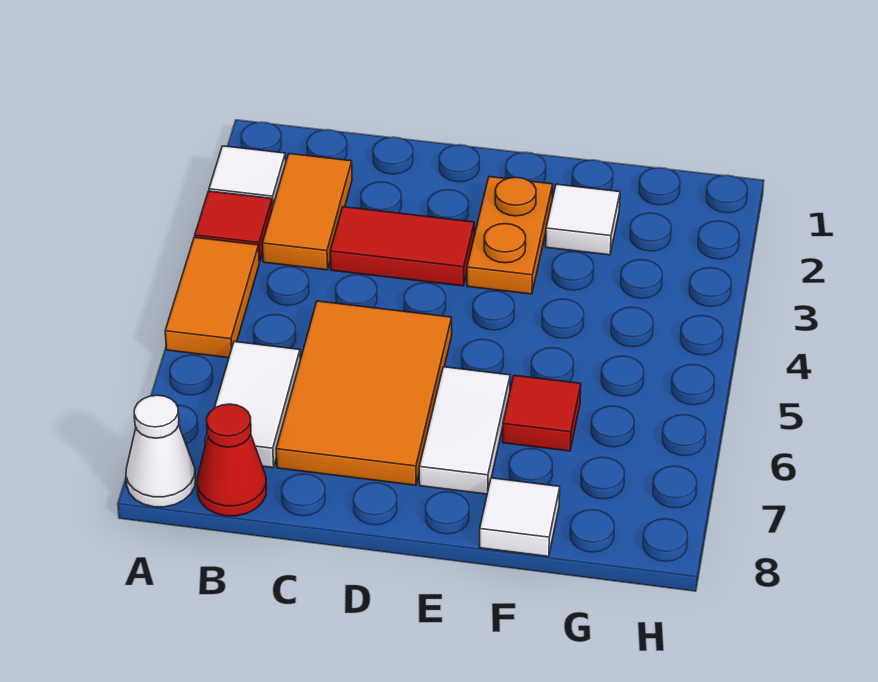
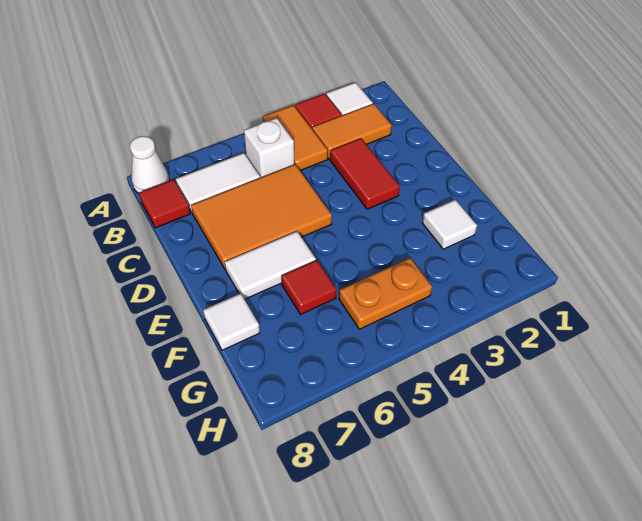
orange 1x2 tile [165,237,259,358] -> orange 1x2 tile turned to [263,105,328,171]
none -> white 1x1 brick [244,118,294,178]
red 1x1 cone [197,404,267,516] -> red 1x1 tile [139,179,190,228]
orange 1x2 plate [467,177,553,294] -> orange 1x2 plate moved to [339,258,432,329]

